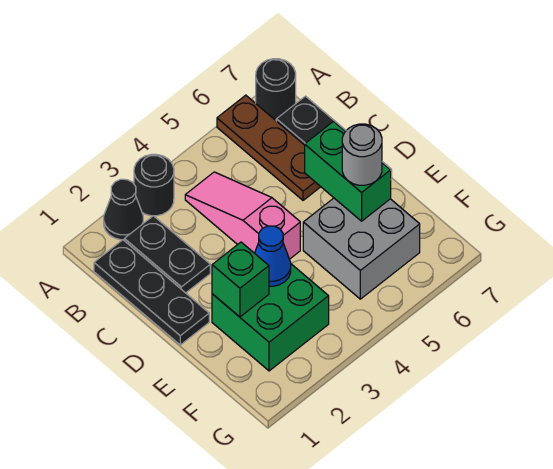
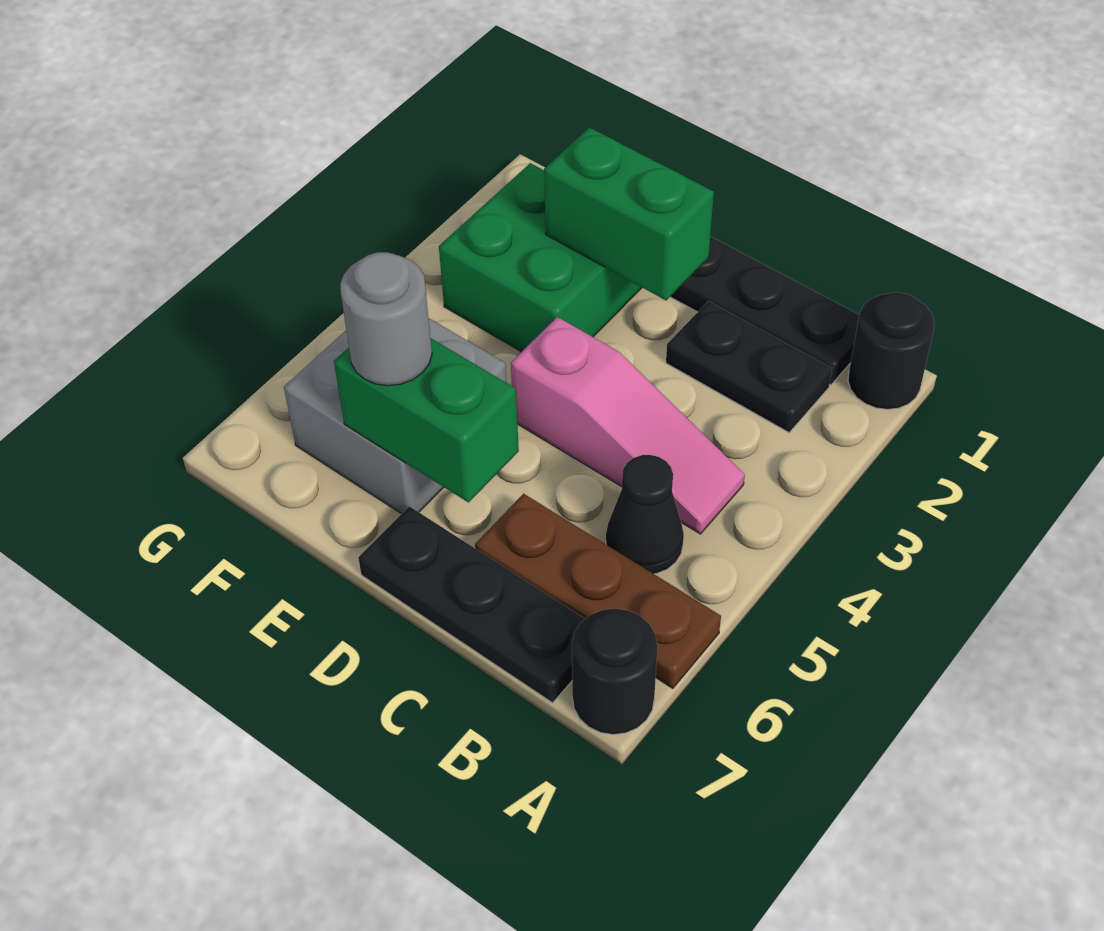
black 1x1 cone [104,179,143,240] -> black 1x1 cone moved to [606,455,684,574]
black 1x1 round brick [134,154,174,216] -> black 1x1 round brick moved to [848,292,934,409]
green 1x1 brick [212,242,269,317] -> green 1x2 brick [544,127,714,300]
blue 1x1 cone [255,226,291,286] -> none

